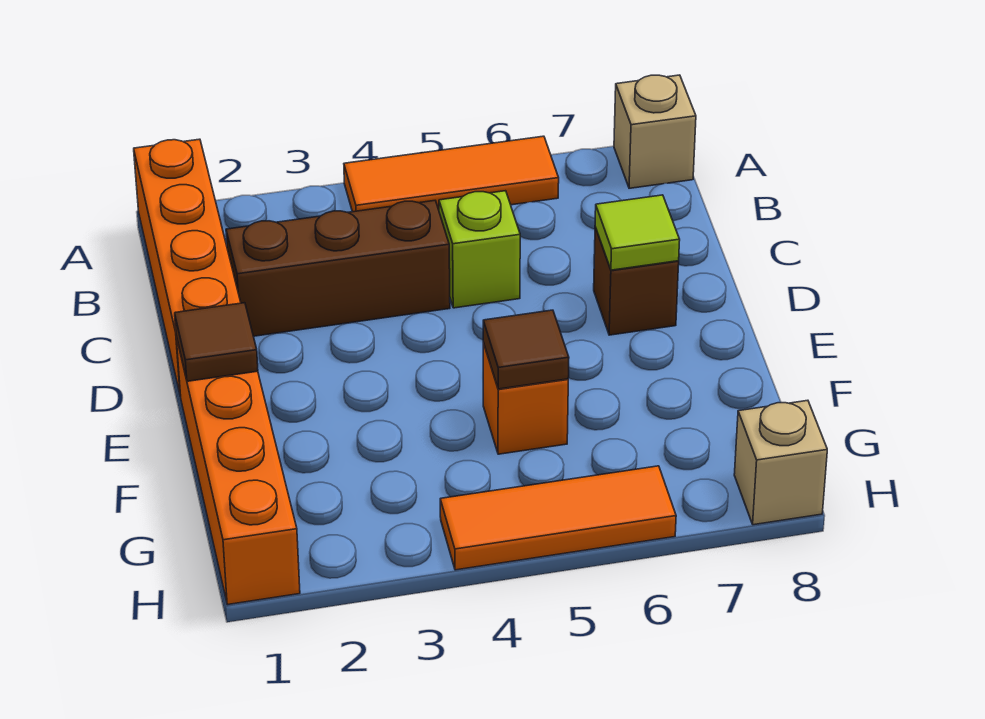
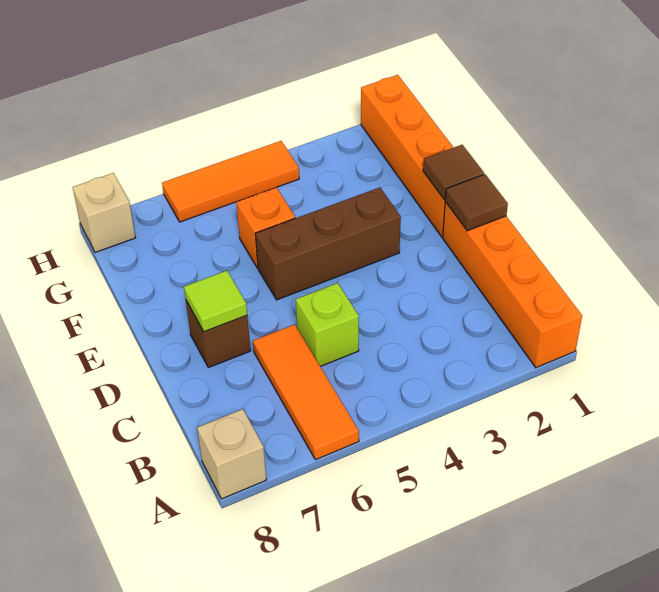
orange 1x3 tile [344,136,559,212] -> orange 1x3 tile turned to [253,324,359,460]
brown 1x3 brick [226,201,450,336] -> brown 1x3 brick moved to [255,187,401,300]
brown 1x1 tile [483,310,569,389] -> brown 1x1 tile moved to [445,174,508,231]

